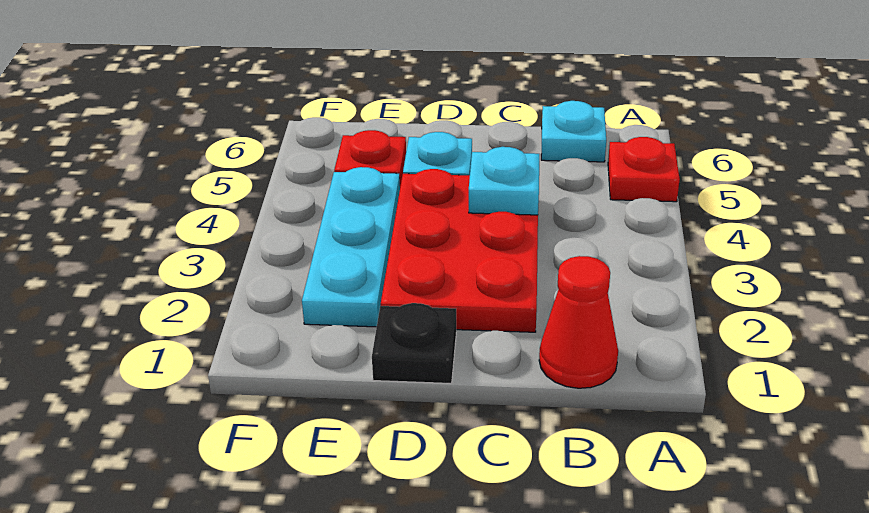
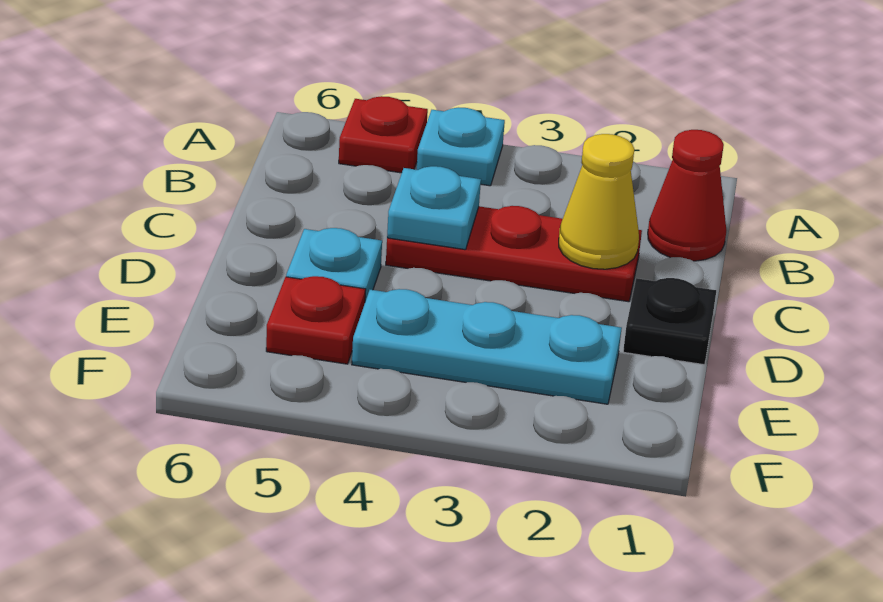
cyan 1x1 plate [541,101,606,162] -> cyan 1x1 plate moved to [417,108,505,186]
red 2x3 plate [381,169,538,332] -> red 1x3 plate [386,206,642,302]
none -> yellow 1x1 cone [559,134,639,269]

